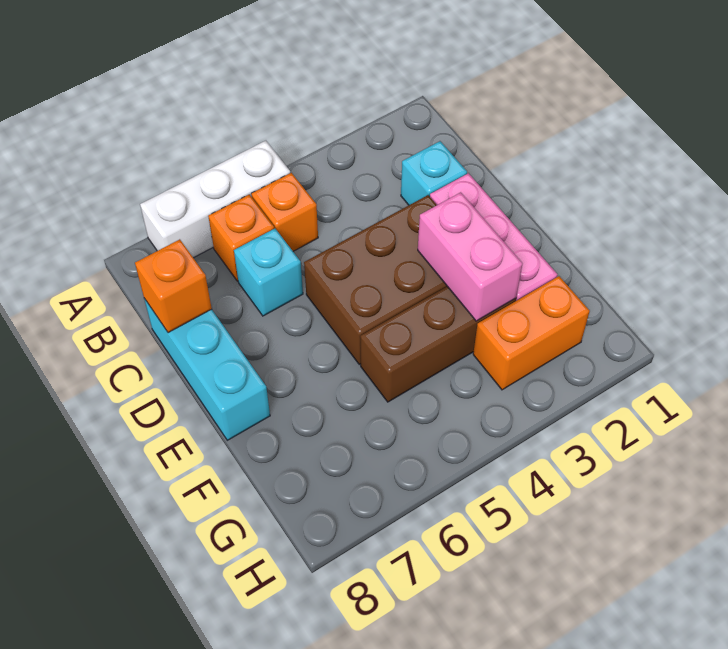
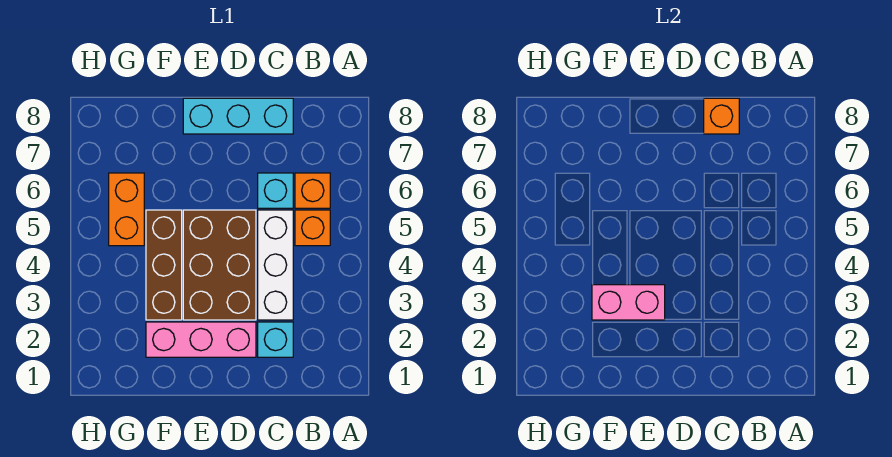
white 1x3 brick [140,141,290,258] -> white 1x3 brick moved to [258,210,293,320]
orange 1x2 brick [473,276,590,390] -> orange 1x2 brick moved to [109,173,144,246]

